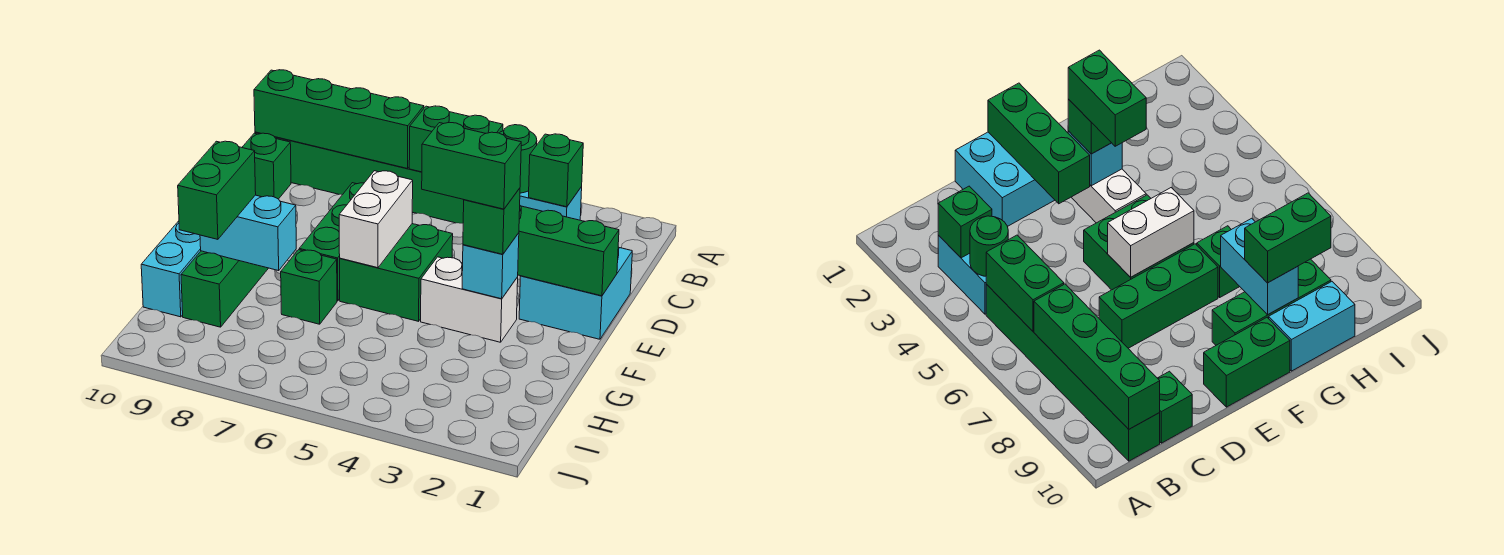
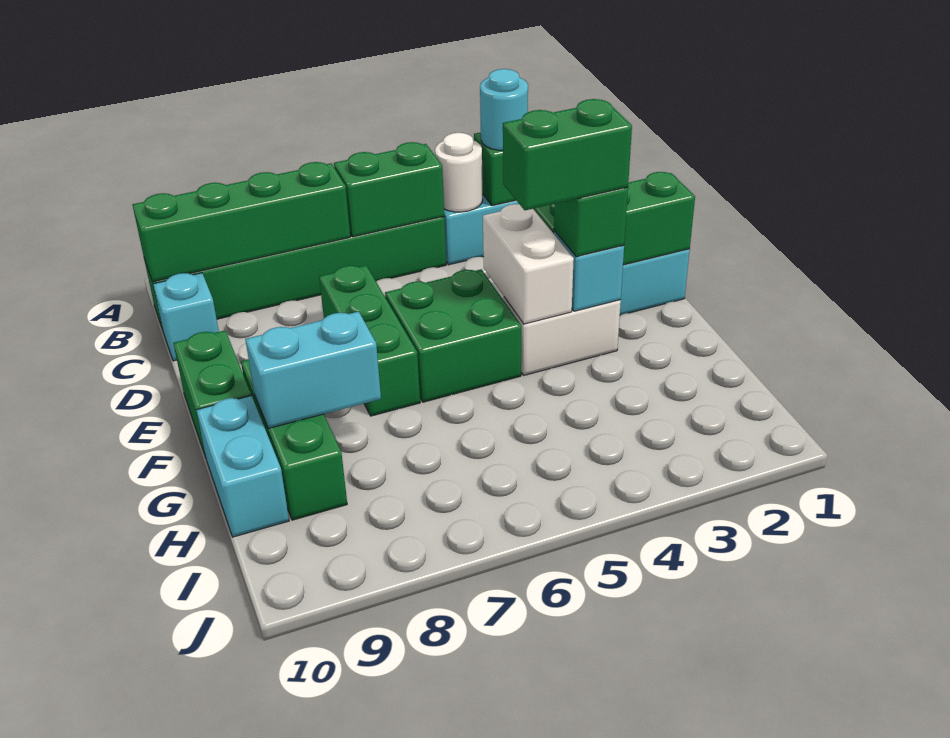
none -> cyan 1x1 round brick [480,69,528,150]
green 1x1 round brick [500,125,537,193] -> white 1x1 round brick [435,133,483,212]
green 1x1 brick [242,133,291,199] -> cyan 1x1 brick [153,273,219,361]
white 1x2 brick [339,171,413,268] -> white 1x2 brick moved to [483,204,574,324]
green 1x1 brick [281,250,337,324] -> none
green 1x2 brick [178,141,256,239] -> none

